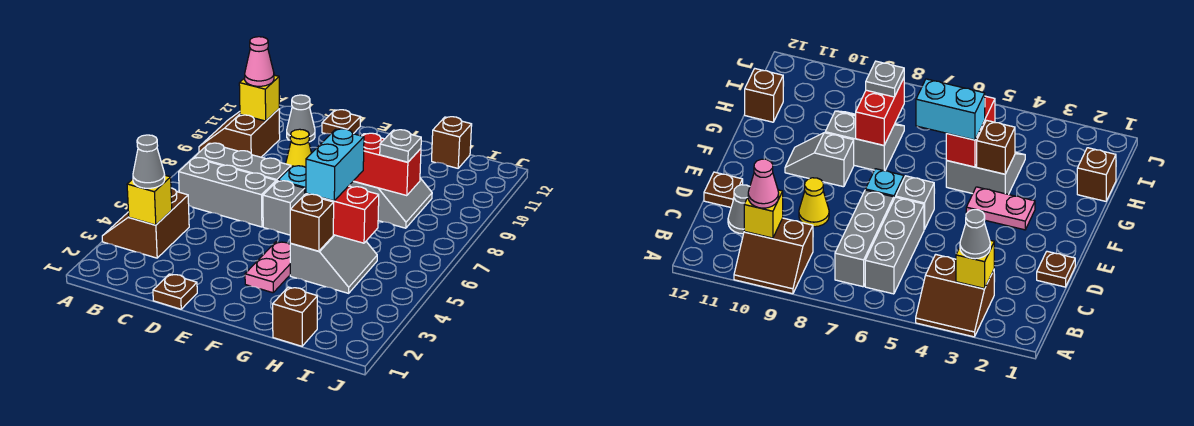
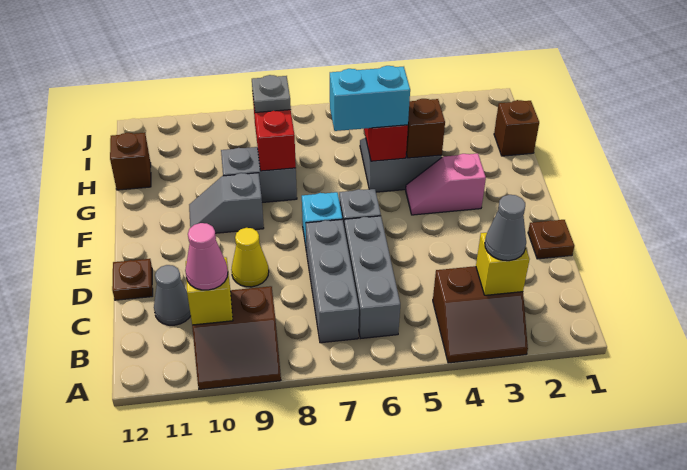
pink 1x2 plate [245,242,290,293] -> pink 1x2 slope [406,154,486,215]

